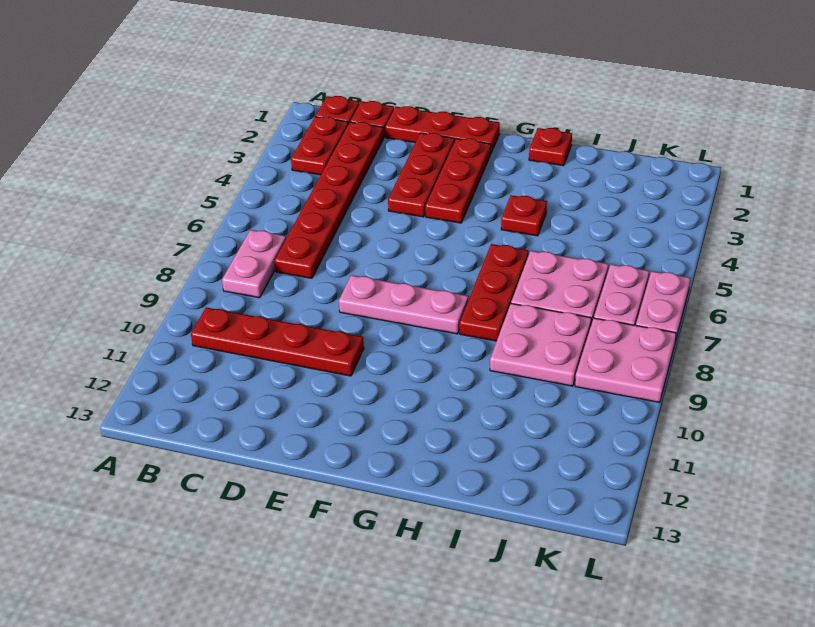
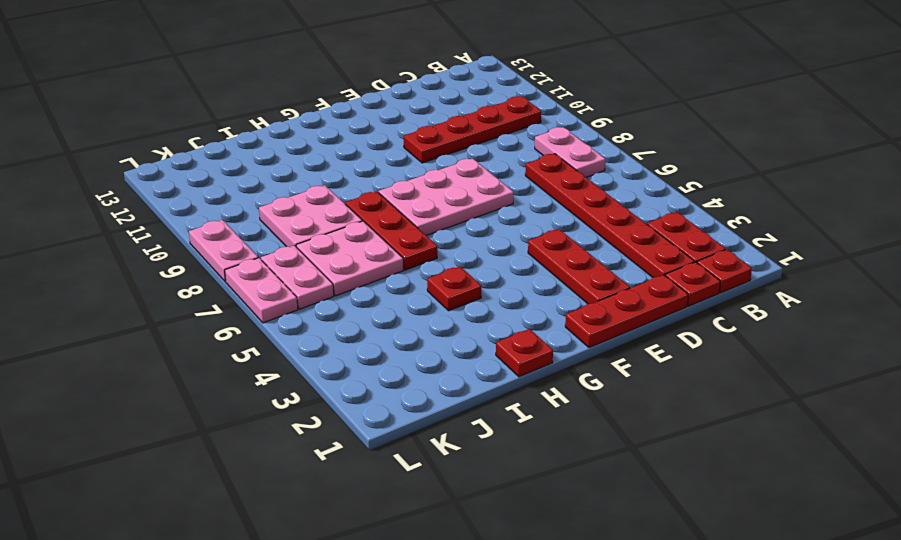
pink 1x3 plate [339,275,468,334] -> pink 2x3 plate [378,158,514,236]
red 1x3 plate [425,139,491,223] -> none
pink 2x2 plate [575,318,676,403] -> pink 1x2 plate [189,220,258,281]

